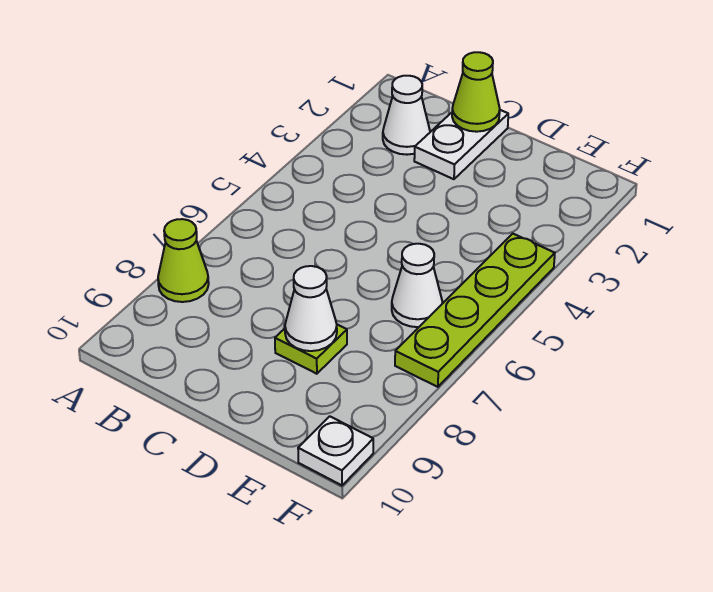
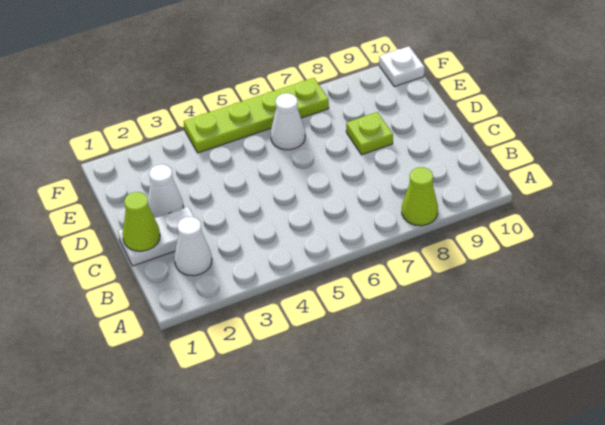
white 1x1 cone [285,266,337,351] -> white 1x1 cone moved to [148,164,183,218]

